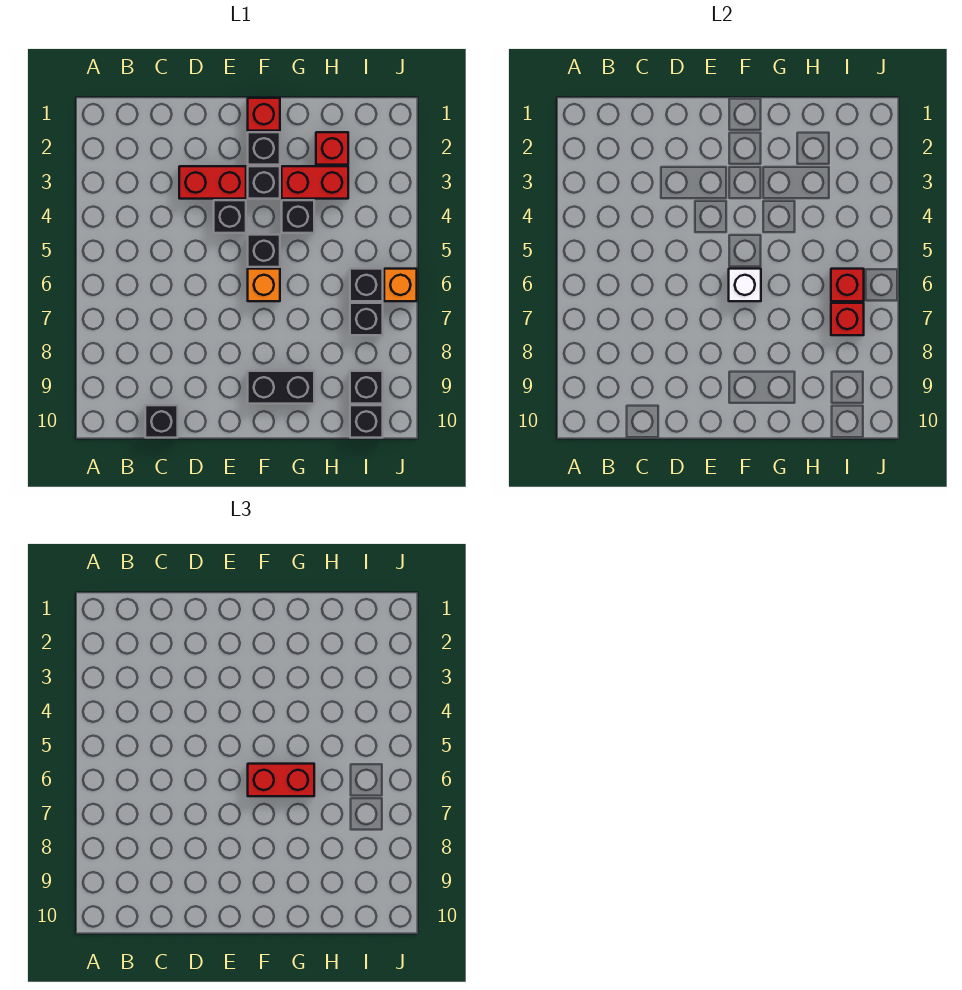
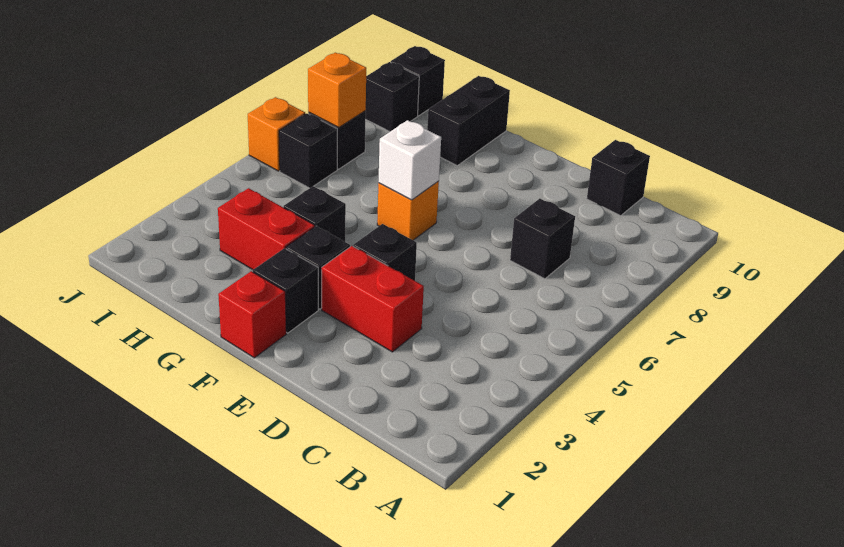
black 1x1 brick [248,235,280,267] -> black 1x1 brick moved to [510,199,575,279]
red 1x2 brick [248,764,314,796] -> none
black 1x2 brick [248,371,314,404] -> black 1x2 brick turned to [427,76,510,166]
red 1x1 brick [316,132,348,165] -> none
red 1x1 brick [831,269,864,301] -> none
red 1x1 brick [831,303,864,335] -> orange 1x1 brick [308,53,366,127]

